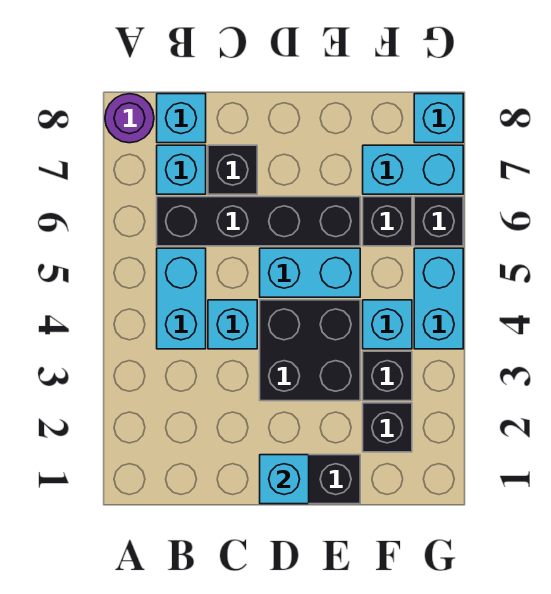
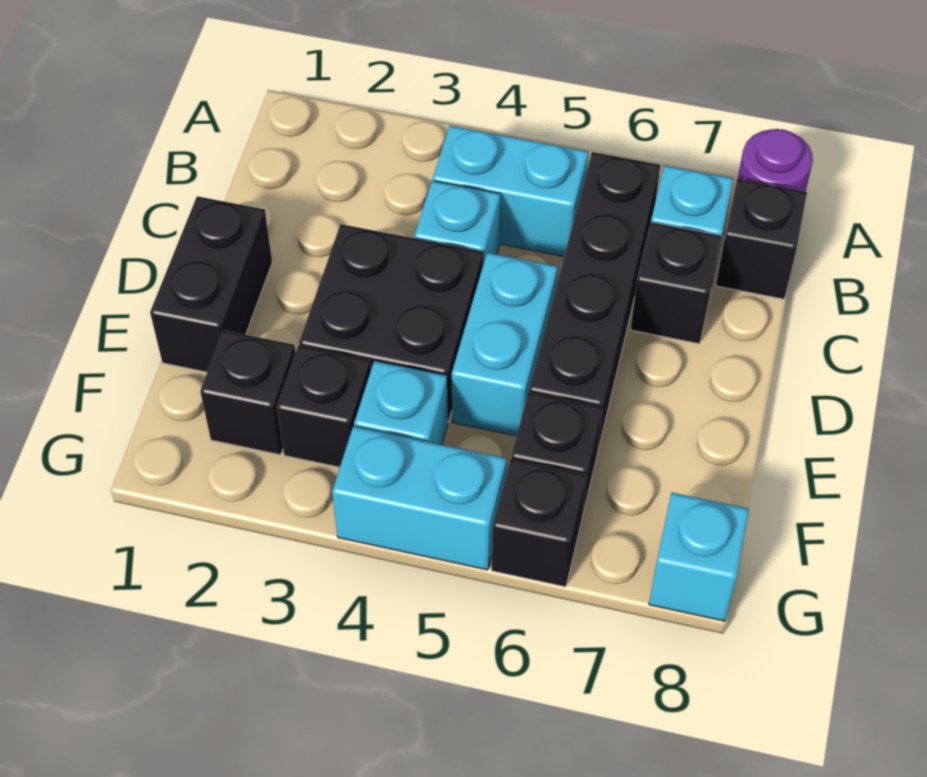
cyan 1x1 brick [157,94,206,143] -> black 1x1 brick [716,179,807,299]
cyan 1x1 brick [260,455,309,504] -> none
cyan 1x2 brick [363,145,463,194] -> none

